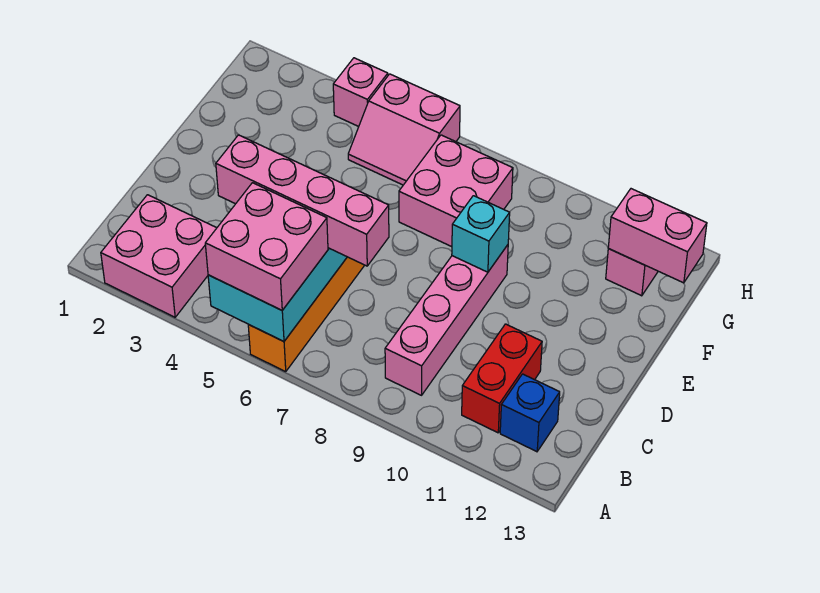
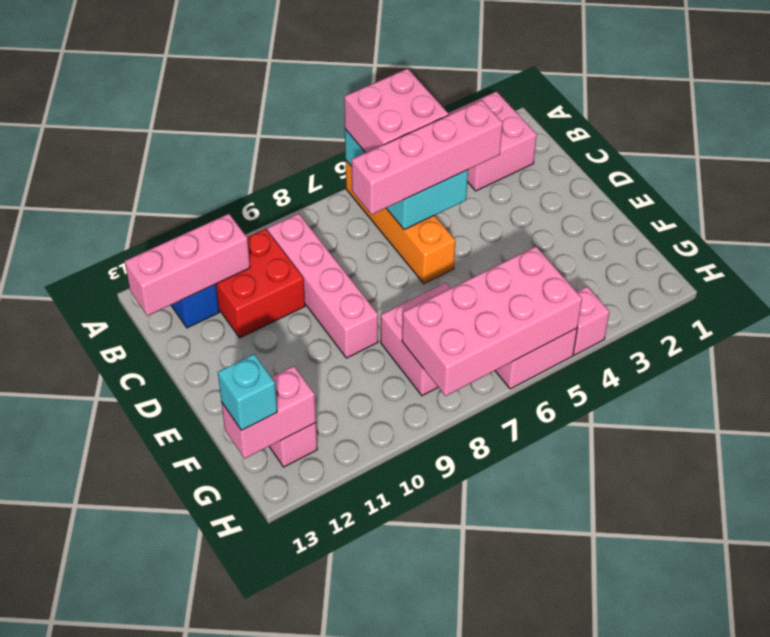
red 1x2 brick [462,324,542,433] -> red 2x2 brick [216,229,305,338]
none -> pink 1x3 brick [125,214,250,316]
cyan 1x1 brick [452,196,510,272] -> cyan 1x1 brick moved to [218,354,277,430]
none -> pink 2x4 brick [402,247,582,396]

